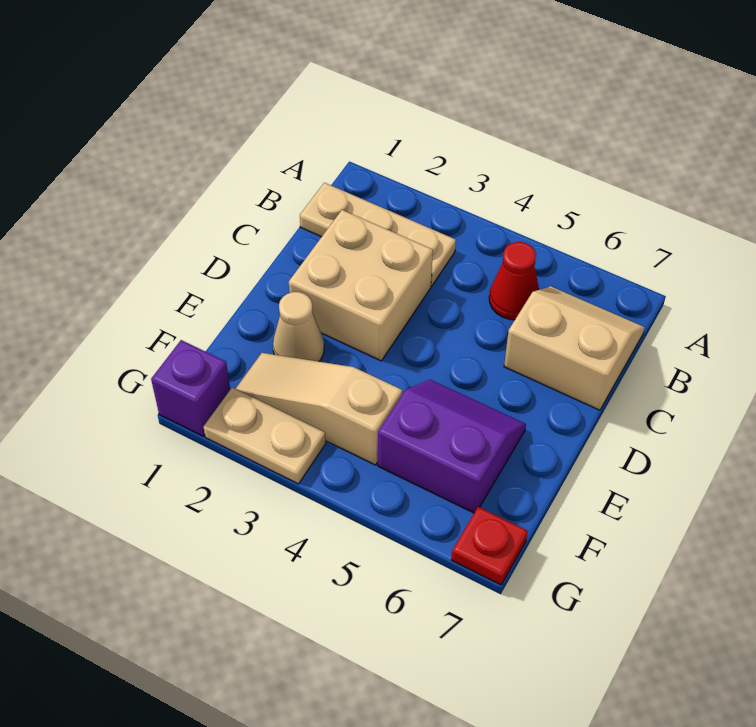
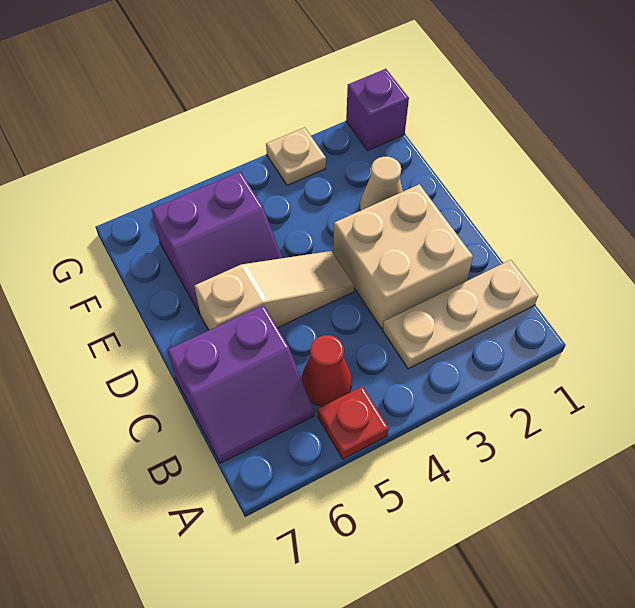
tan 2x2 slope [504,286,645,410] -> purple 2x2 slope [168,305,314,463]
tan 1x3 slope [236,353,402,465] -> tan 1x3 slope moved to [195,251,355,330]
tan 1x2 plate [204,388,326,484] -> tan 1x1 plate [266,127,326,185]
red 1x1 plate [452,507,528,585] -> red 1x1 plate moved to [318,386,389,459]

